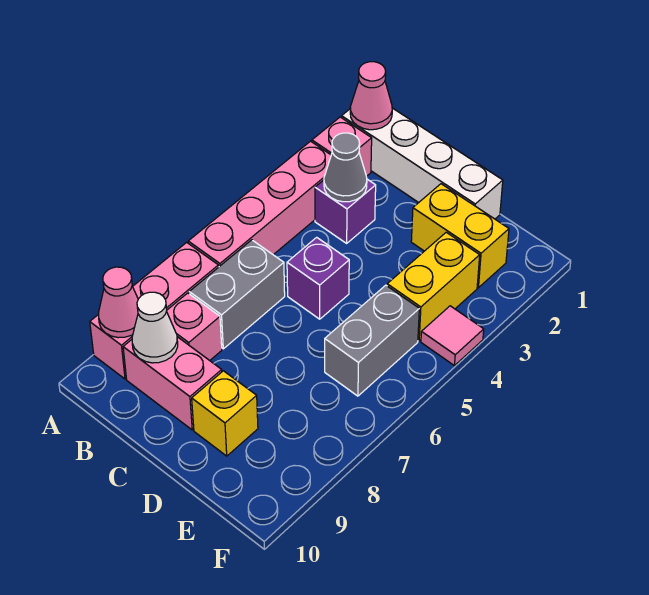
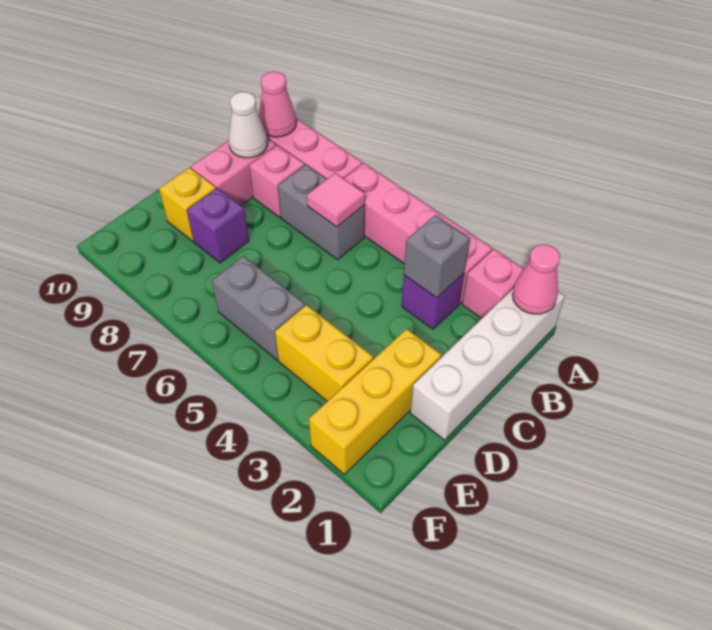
grey 1x1 cone [324,133,367,202] -> grey 1x1 brick [404,215,470,298]
purple 1x1 brick [287,237,349,319] -> purple 1x1 brick moved to [187,188,249,263]
yellow 1x2 brick [411,184,509,288] -> yellow 1x3 brick [309,329,441,474]
pink 1x1 tile [421,306,484,366] -> pink 1x1 tile moved to [307,173,365,227]

